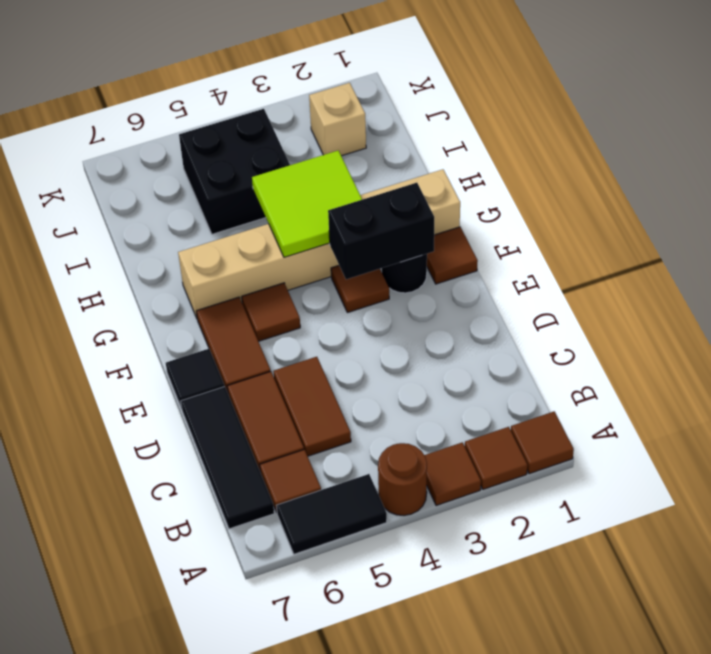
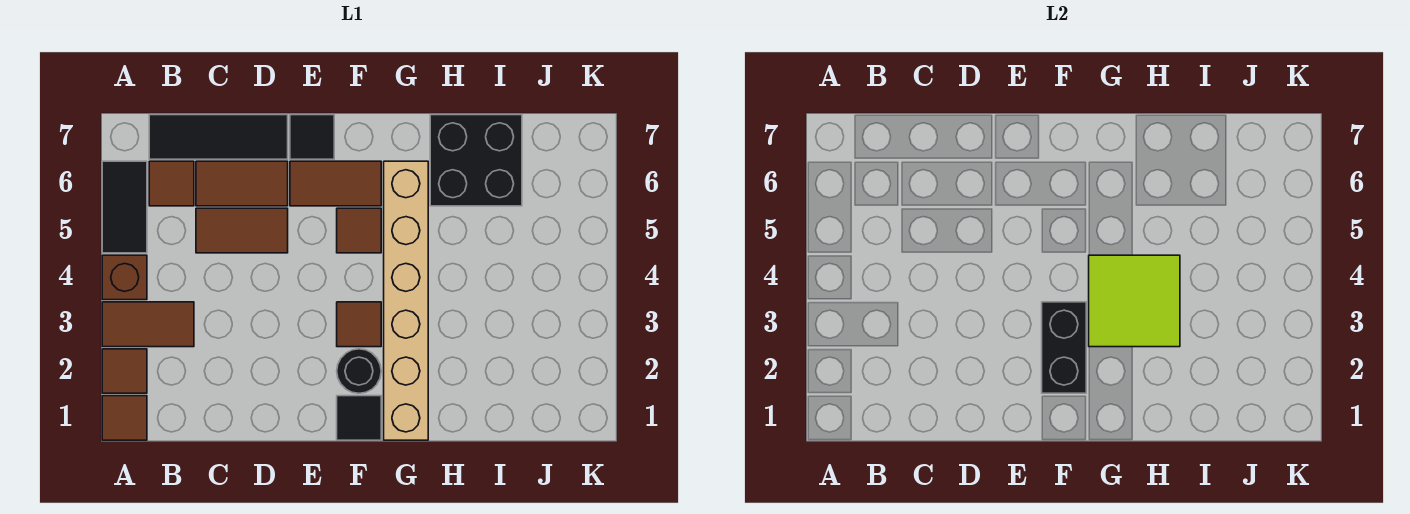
brown 1x1 tile [425,442,481,506] -> brown 1x2 tile [102,302,194,347]
brown 1x1 round brick [378,443,427,515] -> brown 1x1 brick [102,255,147,300]
brown 1x1 tile [427,227,478,284] -> black 1x1 tile [337,396,381,440]
black 2x2 brick [179,109,290,234] -> black 2x2 brick moved to [430,115,522,206]
tan 1x1 brick [309,83,366,156] -> none

